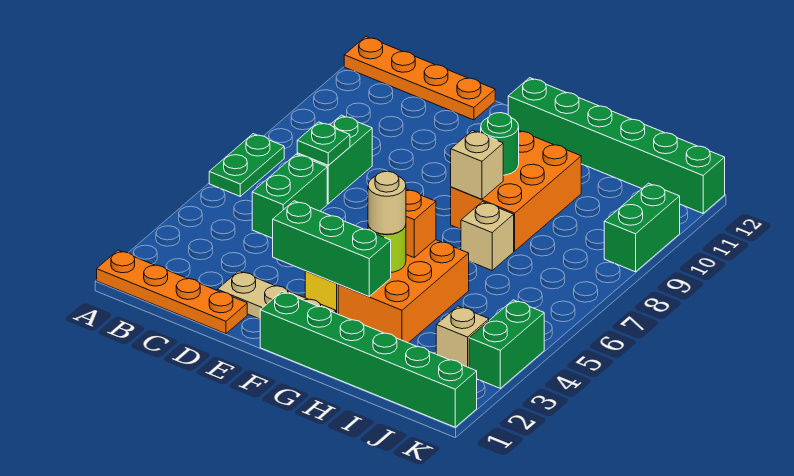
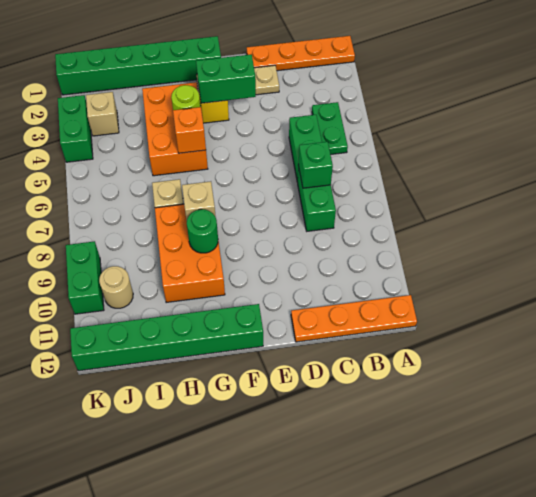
green 1x2 plate [209,134,284,196] -> green 1x2 plate moved to [312,102,348,155]
green 1x1 plate [297,122,350,165] -> green 1x1 brick [298,142,333,188]
green 1x3 brick [273,201,391,296] -> green 1x2 brick [196,54,256,103]
tan 1x1 round brick [368,171,406,234] -> tan 1x1 round brick moved to [99,266,133,308]

